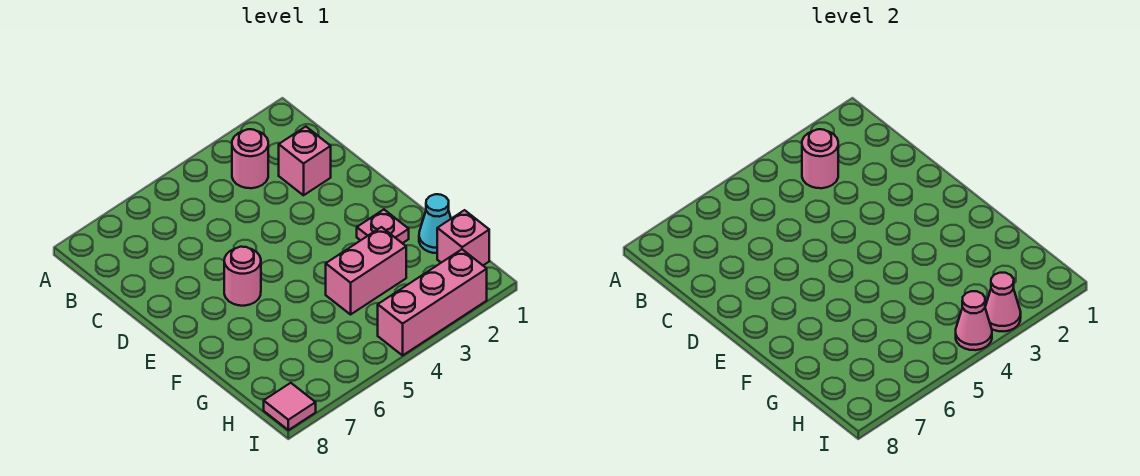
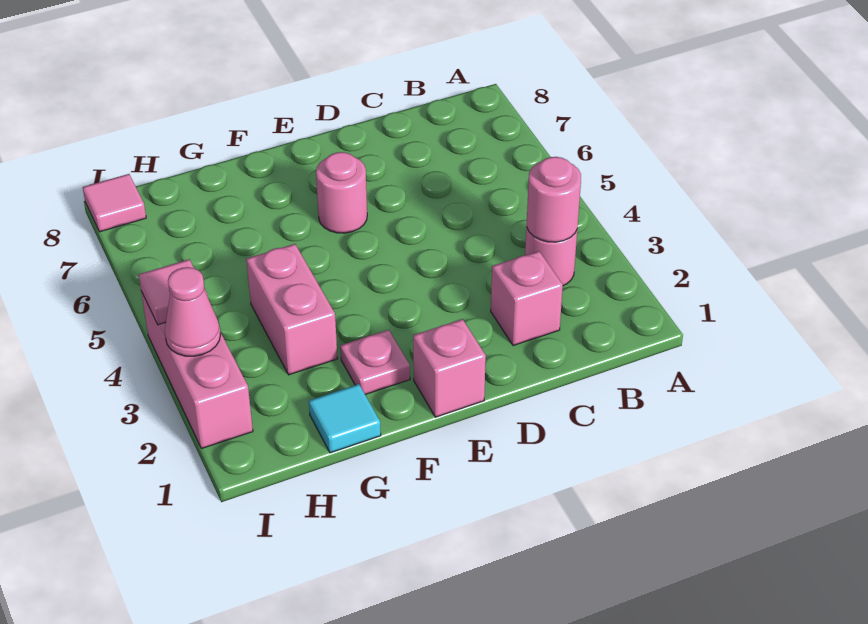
cyan 1x1 cone [419,194,451,253] -> cyan 1x1 tile [309,384,381,453]
pink 1x1 brick [437,210,489,265] -> pink 1x1 brick moved to [413,319,486,417]
pink 1x1 cone [956,291,992,350] -> pink 1x1 tile [139,259,207,325]

